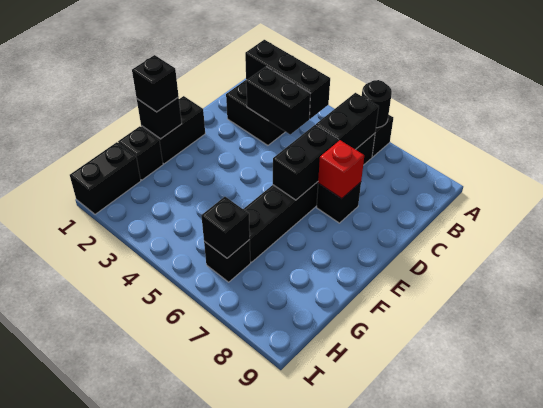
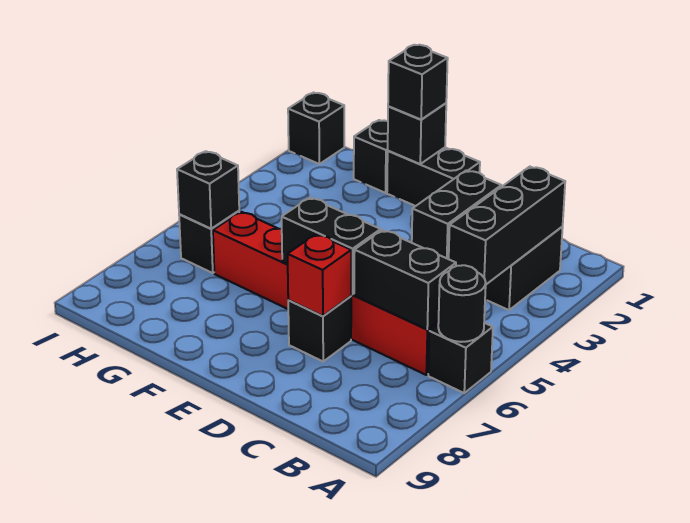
black 1x6 brick [243,134,375,262] -> red 1x6 brick [213,212,439,375]
black 1x2 brick [70,142,141,214] -> black 1x1 brick [288,93,344,164]

